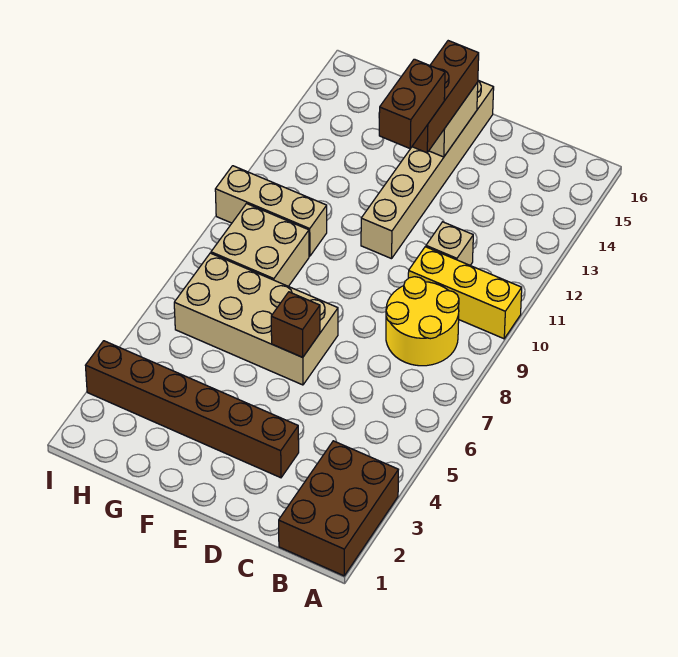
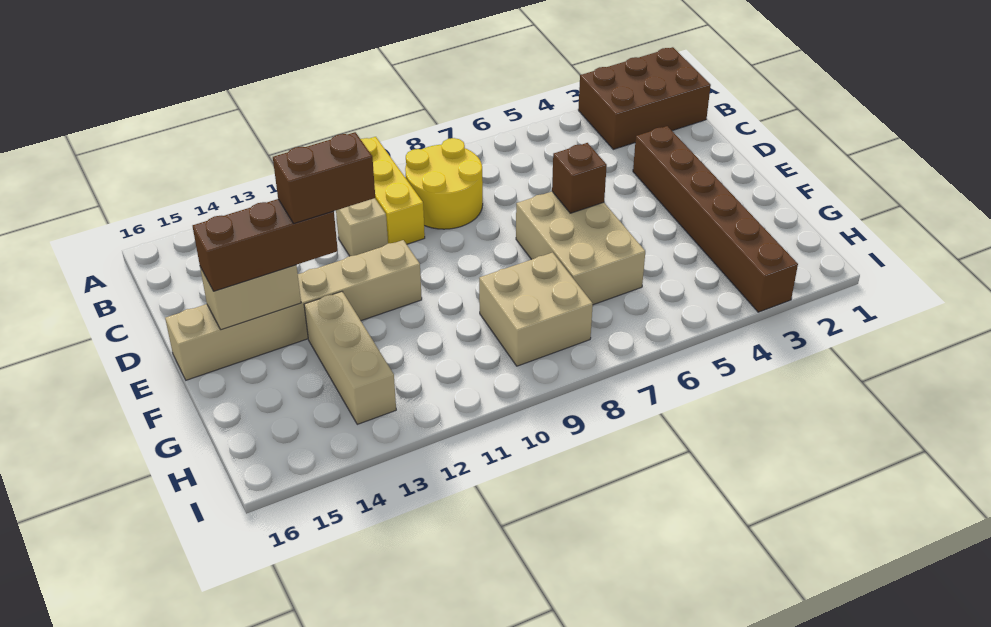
tan 2x4 brick [174,253,338,385] -> tan 2x3 brick [516,192,645,305]
tan 1x3 brick [215,166,327,256] -> tan 1x3 brick moved to [304,292,396,424]

